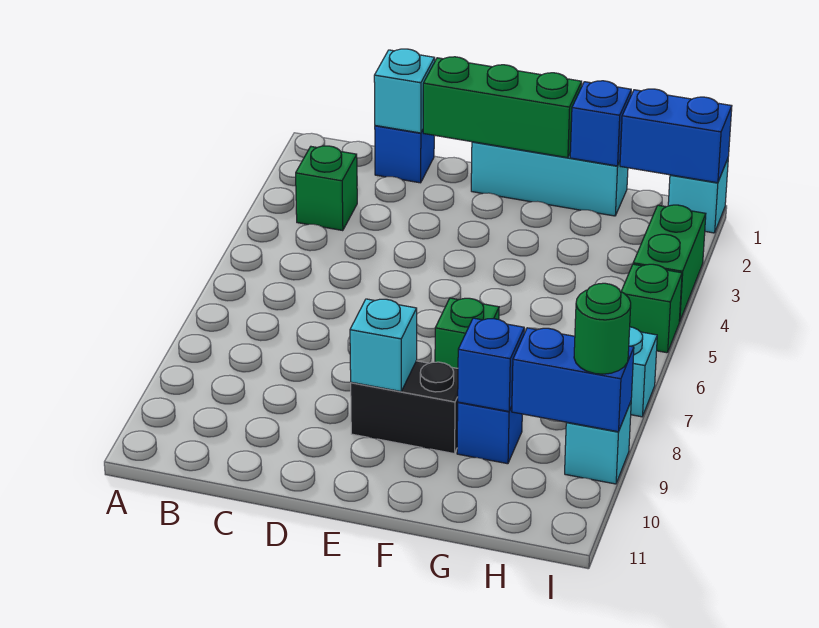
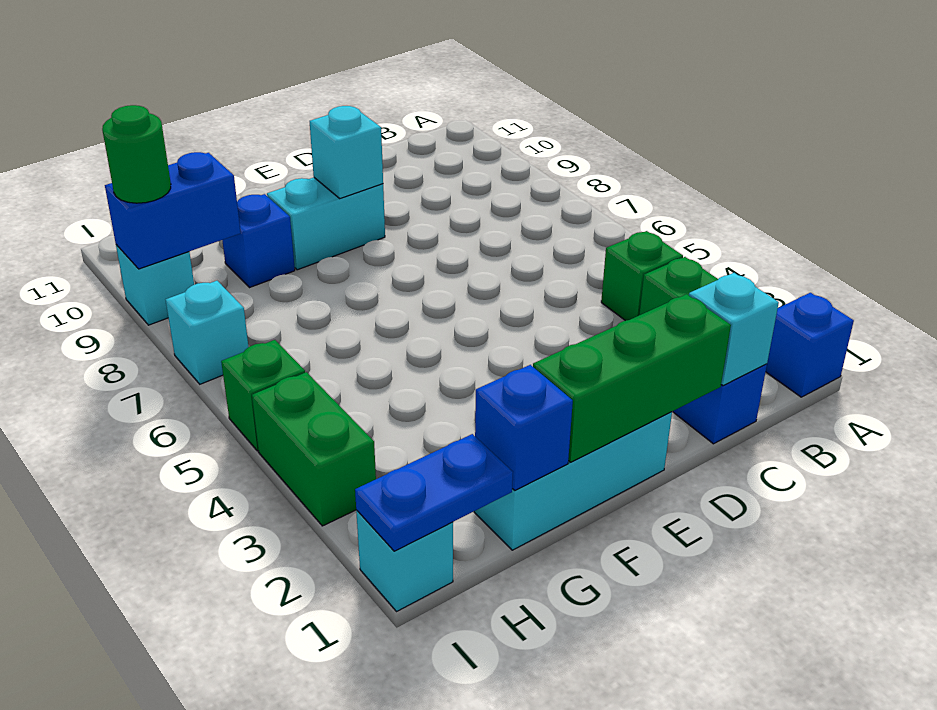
black 1x2 brick [351,361,458,453] -> cyan 1x2 brick [267,178,385,270]
green 1x1 brick [435,298,499,368] -> green 1x1 brick moved to [601,231,683,321]
blue 1x1 brick [458,318,524,411] -> blue 1x1 brick moved to [766,293,854,397]
blue 1x2 brick [620,89,732,183] -> blue 1x2 plate [355,434,513,551]

